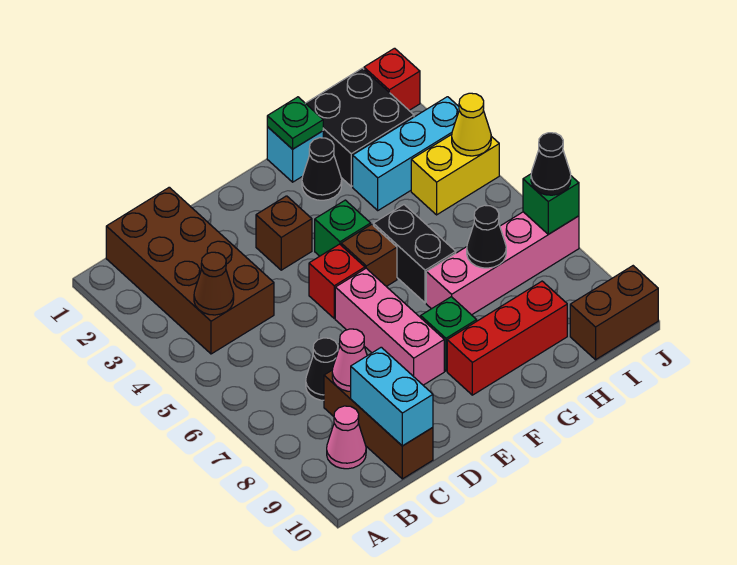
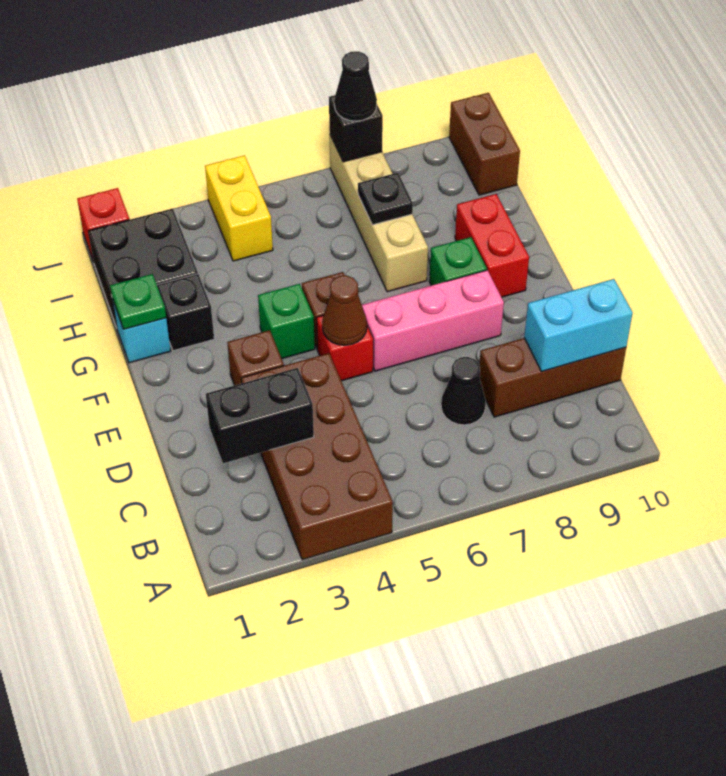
brown 2x4 brick [106,187,274,354] -> brown 2x4 brick turned to [241,353,393,560]
brown 1x1 cone [194,252,234,315] -> brown 1x1 cone moved to [322,276,367,345]
pink 1x1 cone [327,406,366,469] -> none
pink 1x1 cone [332,329,367,391] -> none
red 1x3 brick [447,281,567,395] -> red 1x2 brick [455,194,529,297]
black 1x1 cone [302,138,342,200] -> black 1x1 brick [157,274,214,351]
black 1x2 brick [373,205,456,303] -> black 1x2 brick moved to [206,368,314,463]
pink 1x4 brick [426,212,579,315] -> tan 1x4 brick [330,136,428,292]
cyan 1x3 brick [353,97,459,210] -> none
black 1x1 cone [467,205,506,268] -> black 1x1 plate [358,173,413,225]
yellow 1x1 cone [452,93,491,156] -> none
green 1x1 brick [523,174,579,234] -> black 1x1 brick [329,95,383,162]

